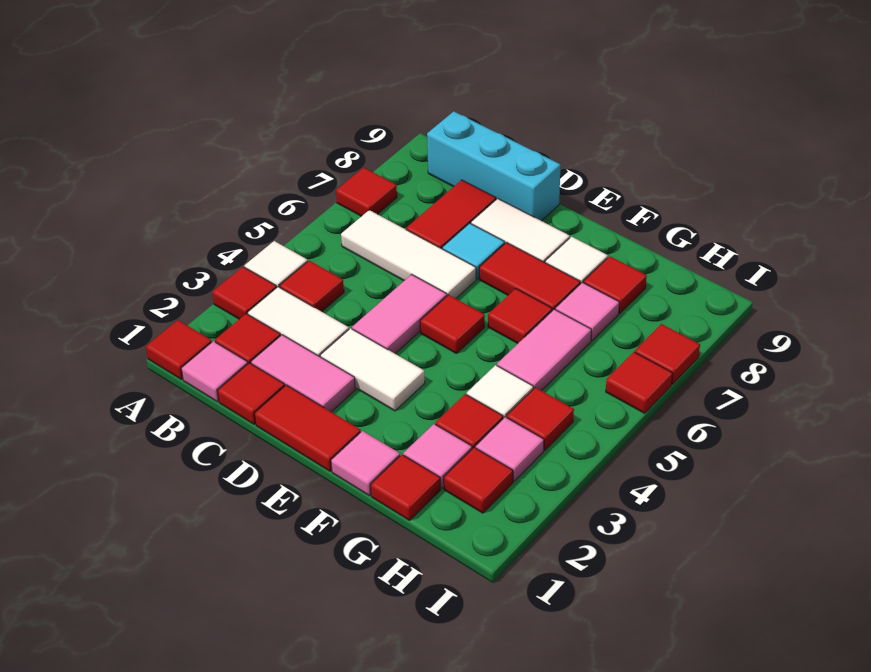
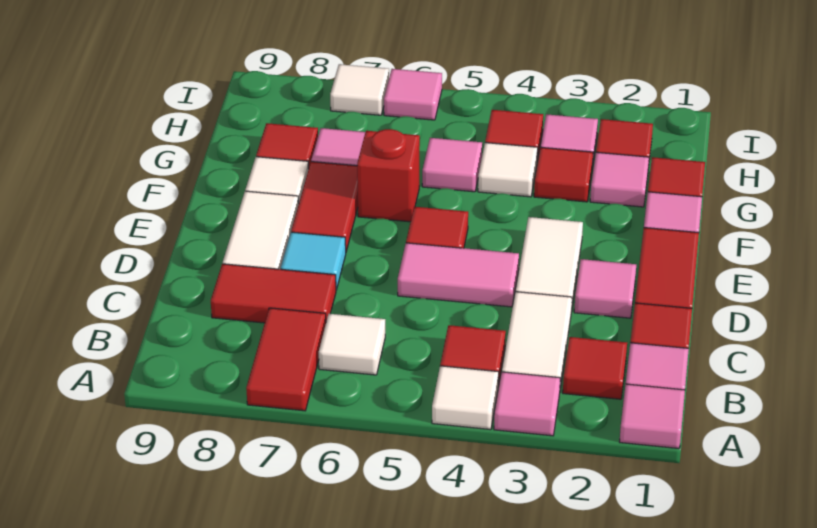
red 1x1 tile [146,320,212,380] -> pink 1x1 tile [620,384,685,449]
red 1x1 tile [212,267,276,319] -> pink 1x1 tile [494,372,560,436]
red 1x1 tile [336,167,397,216] -> red 1x2 tile [246,308,326,411]
white 1x3 tile [341,210,476,298] -> white 1x1 tile [319,314,385,375]
cyan 1x3 brick [427,111,561,221] -> none
pink 1x2 tile [251,335,355,412] -> pink 1x1 tile [574,259,636,318]
red 1x1 tile [488,289,552,343] -> red 1x1 brick [357,129,420,222]
pink 1x2 tile [497,309,591,391] -> pink 1x1 tile [422,138,482,192]
red 1x1 tile [606,352,673,413] -> pink 1x1 tile [384,69,442,120]
red 1x1 tile [635,324,700,384] -> white 1x1 tile [330,64,389,115]

